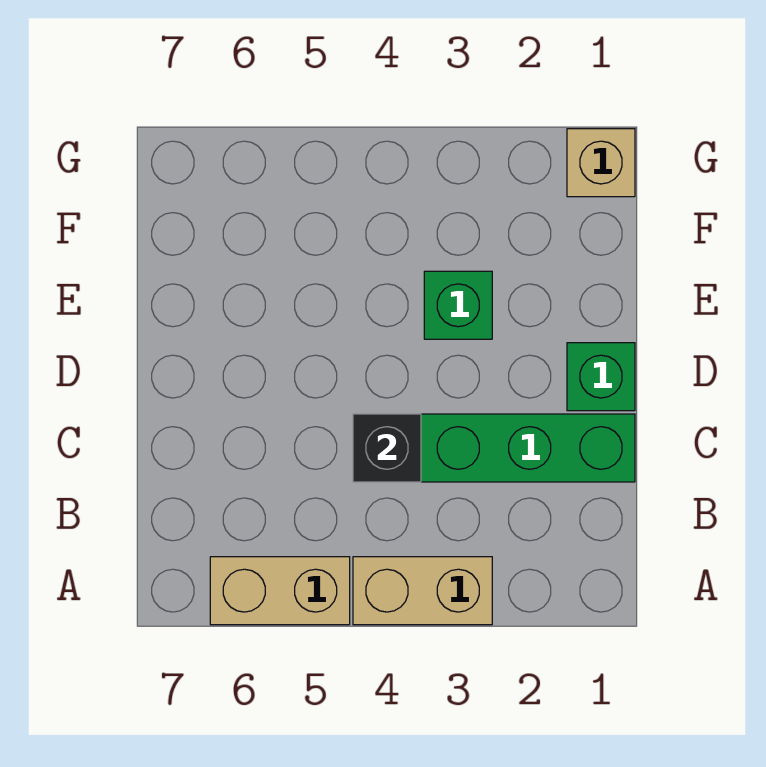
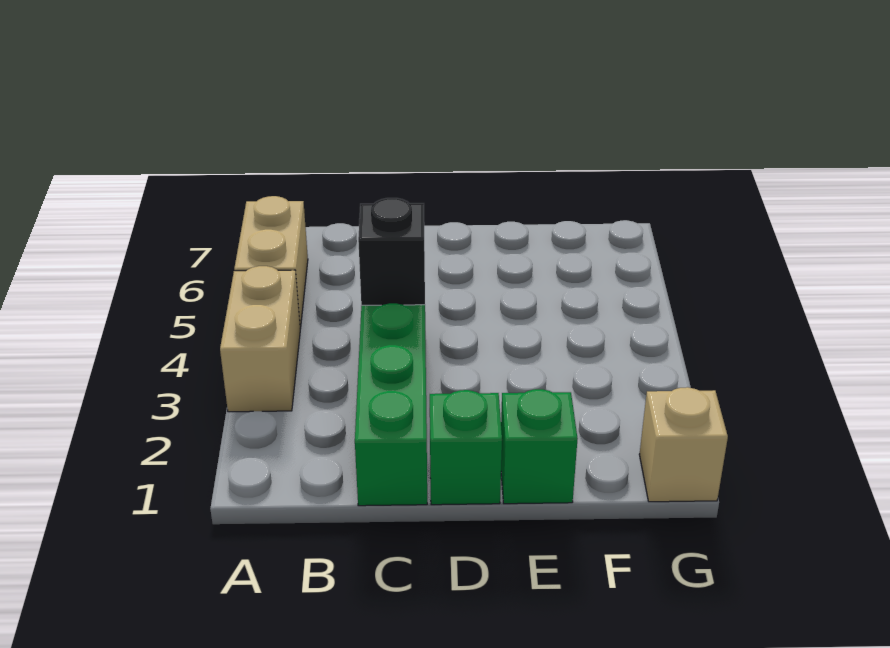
green 1x1 brick [424,271,492,339] -> green 1x1 brick moved to [501,389,578,504]

